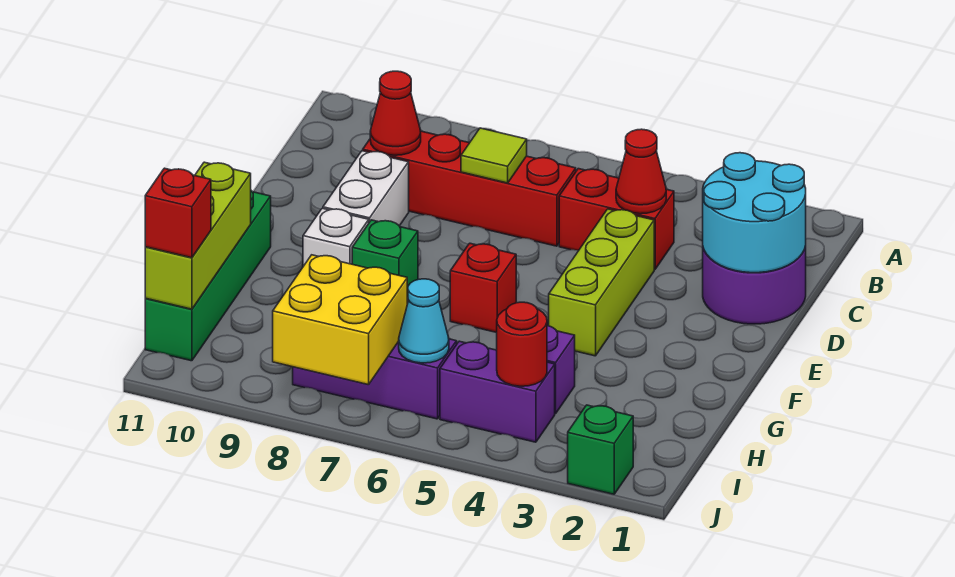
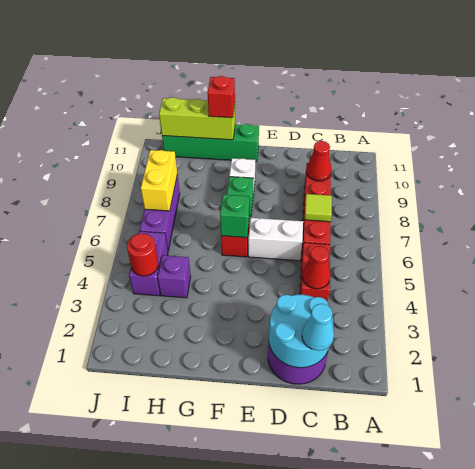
lime 1x3 brick [549,209,654,356] -> none
white 1x2 brick [323,151,409,226] -> white 1x2 brick moved to [248,218,303,261]
cyan 1x1 cone [399,279,449,363] -> cyan 1x1 cone moved to [302,304,334,351]
yellow 2x2 brick [273,255,407,385] -> yellow 1x2 brick [141,150,177,211]
red 1x1 brick [145,168,211,258] -> red 1x1 brick moved to [207,76,235,118]
green 1x1 brick [568,405,633,494] -> green 1x1 brick moved to [220,195,249,238]

